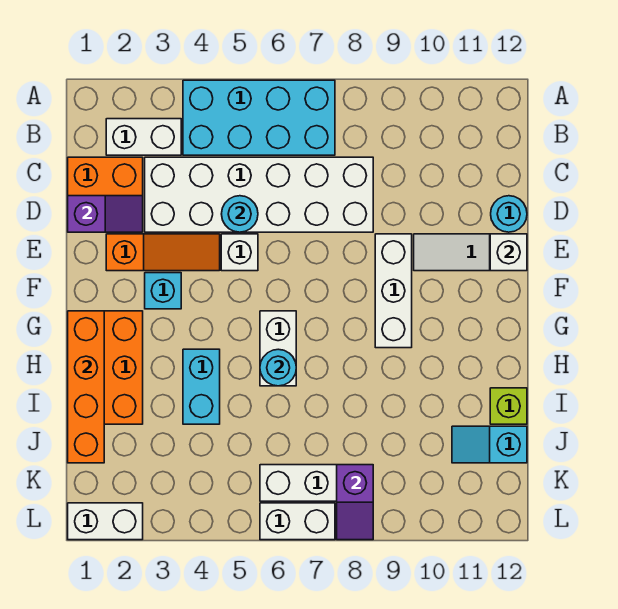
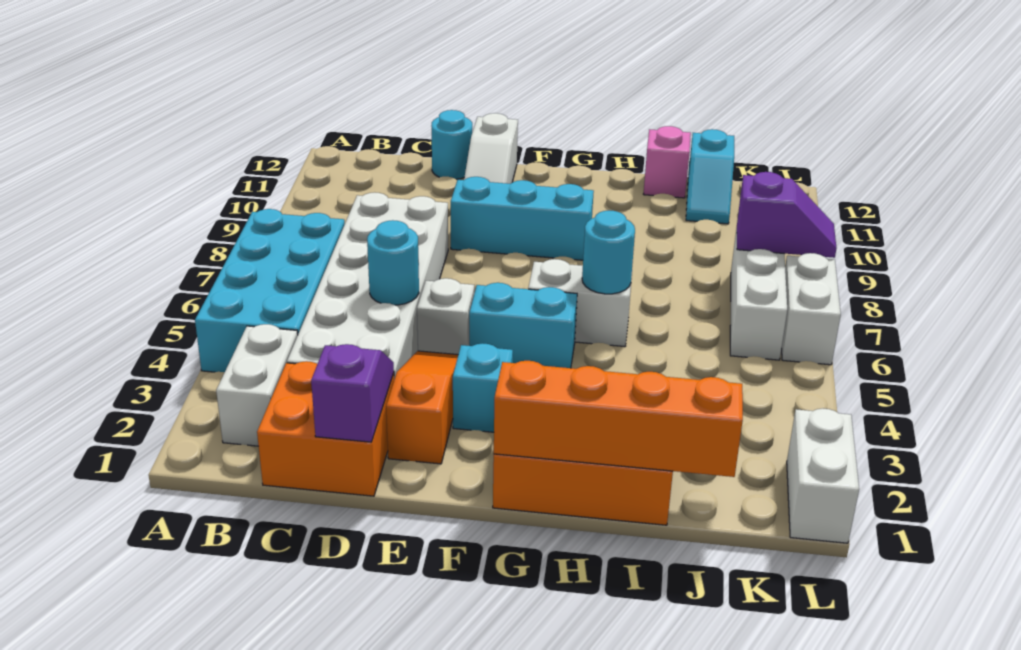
white 1x3 brick [375,234,412,348] -> cyan 1x3 brick [451,177,594,260]
white 1x1 brick [490,234,527,271] -> none
cyan 1x2 brick [183,349,220,424] -> cyan 1x2 brick moved to [469,283,577,368]
lime 1x1 brick [490,388,527,424] -> pink 1x1 brick [644,126,691,198]

